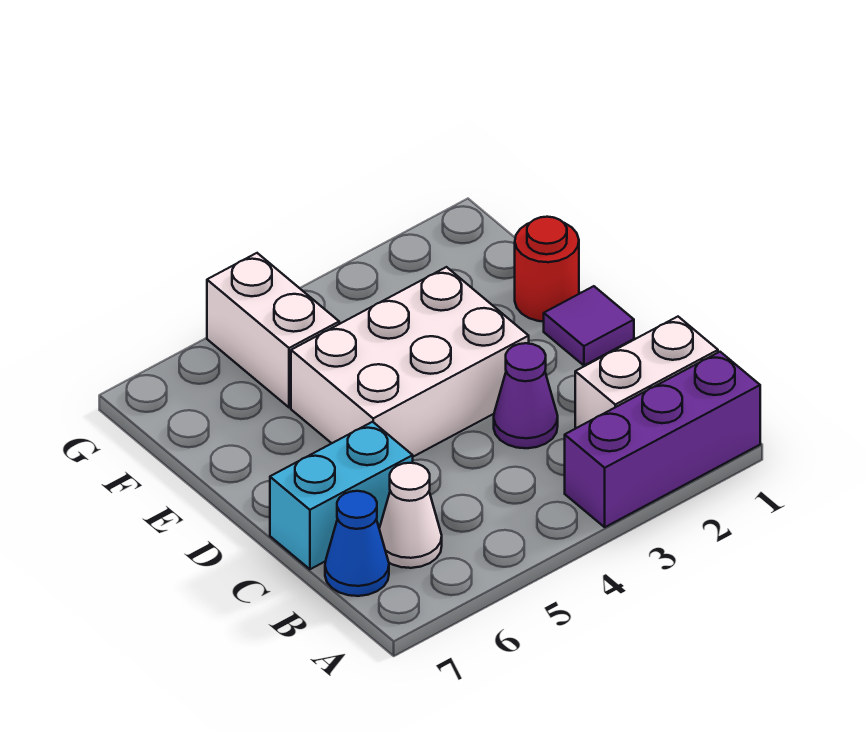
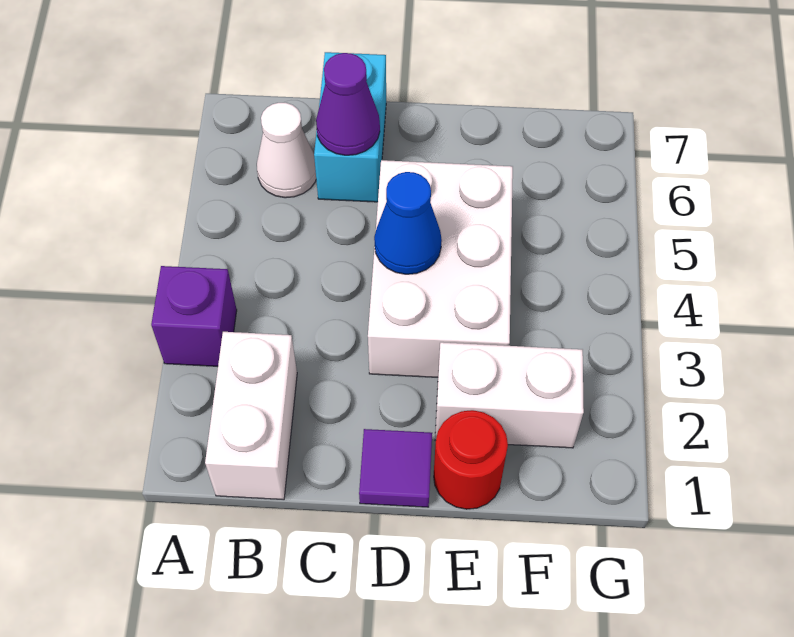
purple 1x3 brick [565,352,760,527] -> purple 1x1 brick [151,266,237,366]
blue 1x1 cone [325,491,389,596] -> blue 1x1 cone moved to [374,172,442,274]
purple 1x1 cone [494,343,558,448] -> purple 1x1 cone moved to [316,53,380,155]
white 1x2 brick [207,253,339,408] -> white 1x2 brick moved to [435,342,584,448]

